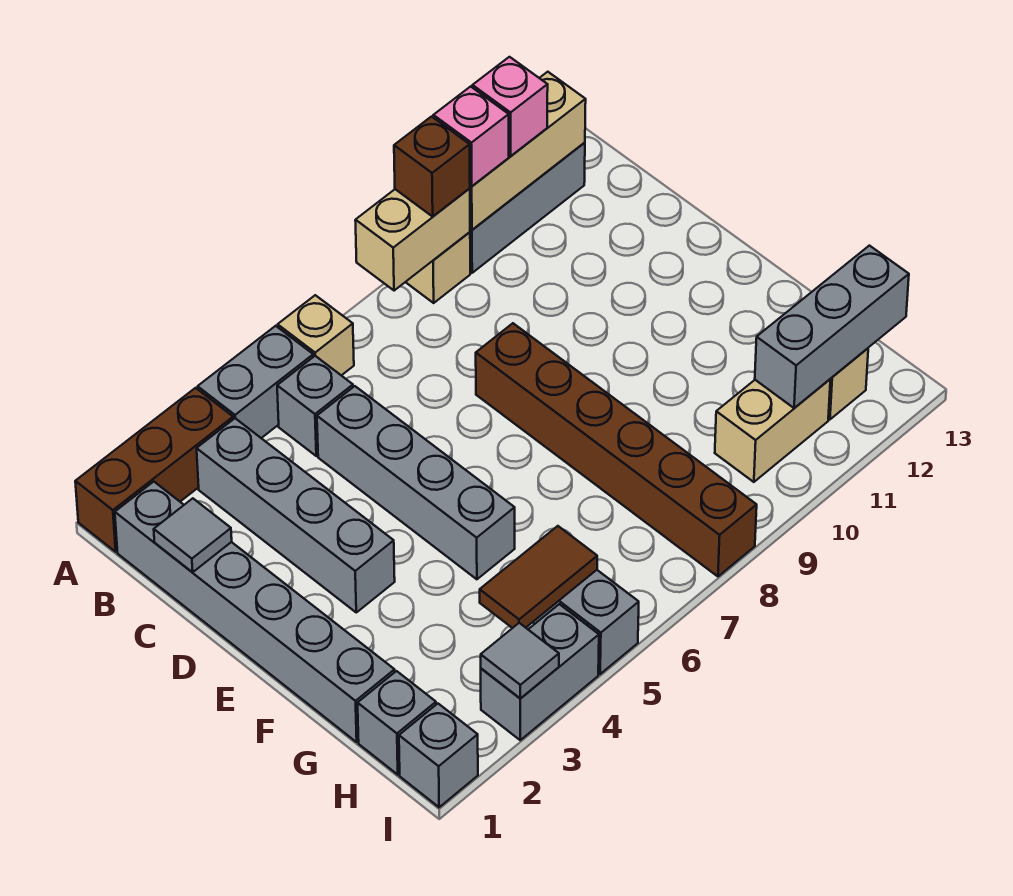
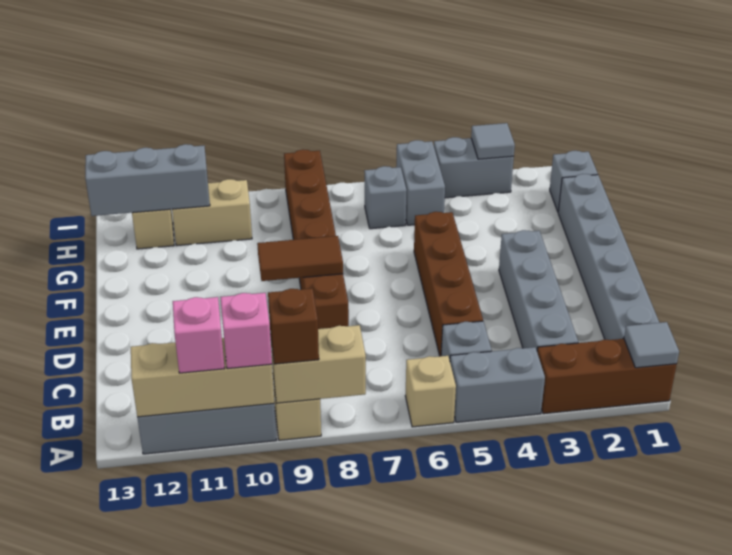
grey 1x1 tile [154,498,232,572] -> grey 1x1 tile moved to [624,322,679,368]
grey 1x4 brick [317,386,515,579] -> brown 1x4 brick [414,212,483,356]
brown 1x2 tile [480,526,597,628] -> brown 1x2 tile moved to [257,236,343,281]
grey 1x1 brick [399,704,478,807] -> grey 1x1 brick moved to [364,166,407,229]

